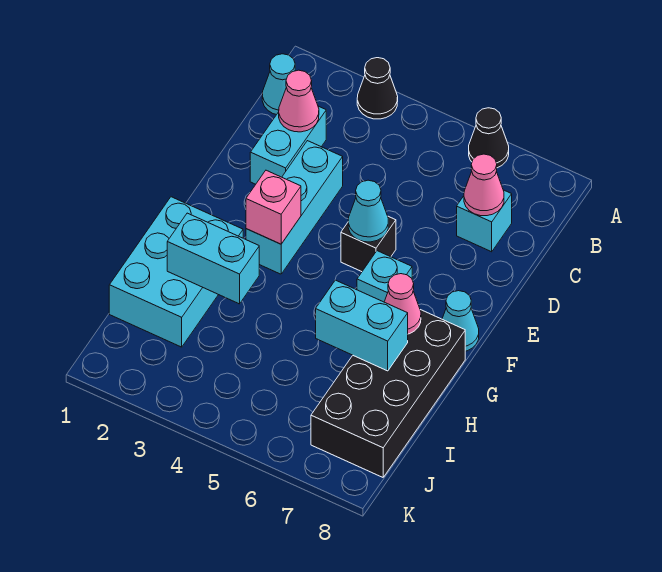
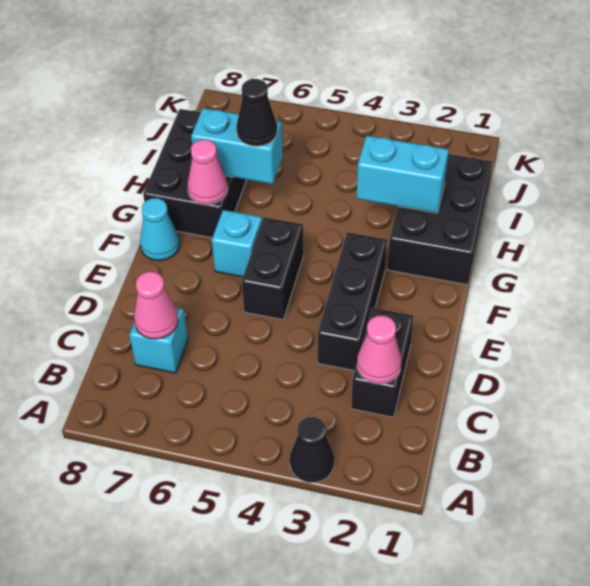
black 1x1 cone [469,108,509,168] -> black 1x1 cone moved to [236,79,277,146]
cyan 1x1 cone [262,54,295,115] -> none
cyan 1x2 brick [250,106,326,184] -> black 1x2 brick [351,308,414,417]
cyan 1x3 brick [246,141,343,274] -> black 1x3 brick [318,232,387,371]
black 1x1 brick [341,216,396,272] -> black 1x2 brick [242,217,304,320]
cyan 1x1 cone [348,180,388,242] -> none
pink 1x1 brick [246,170,301,244] -> none
cyan 2x3 brick [109,197,243,347] -> black 2x3 brick [387,154,492,285]
black 2x4 brick [311,310,465,477] -> black 2x3 brick [143,109,246,238]

